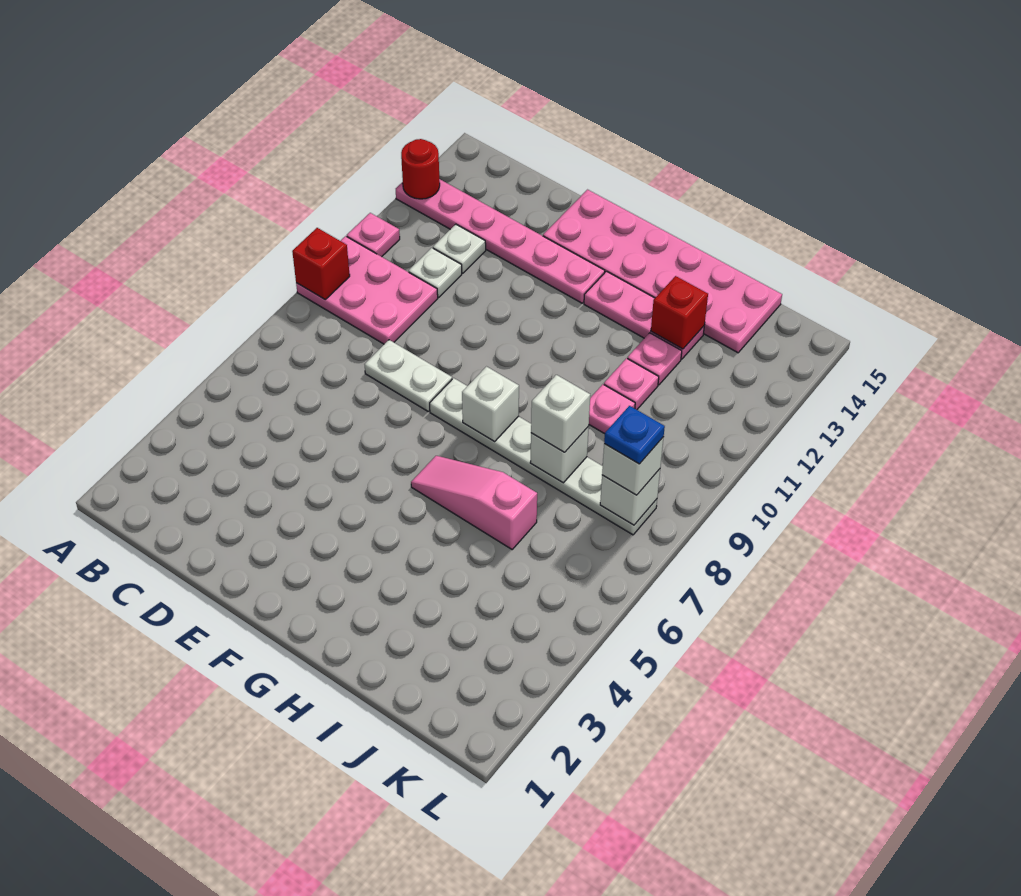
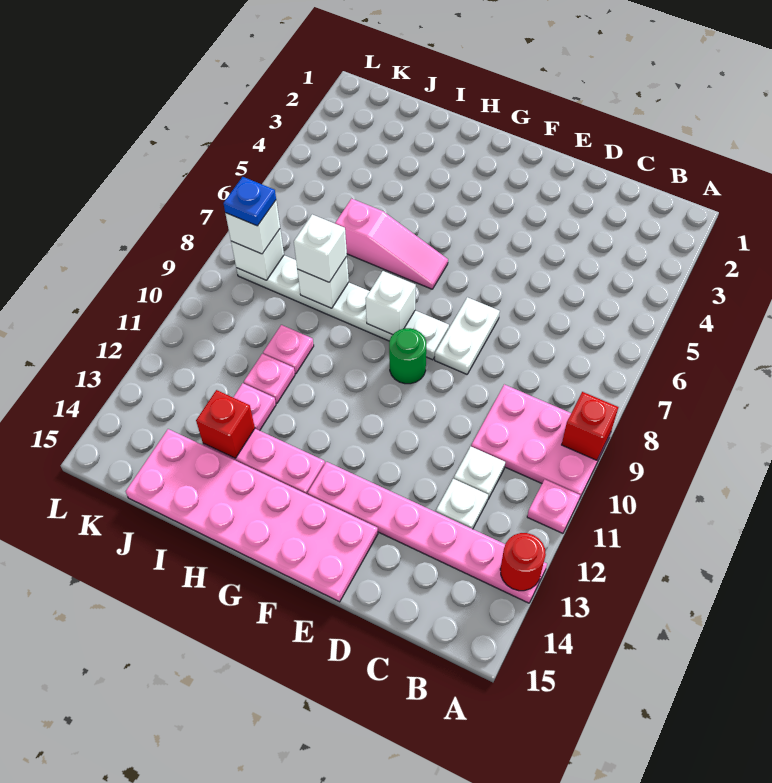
white 1x2 plate [365,340,452,411] -> white 1x2 plate turned to [435,297,500,374]
none -> green 1x1 round brick [389,328,426,384]

